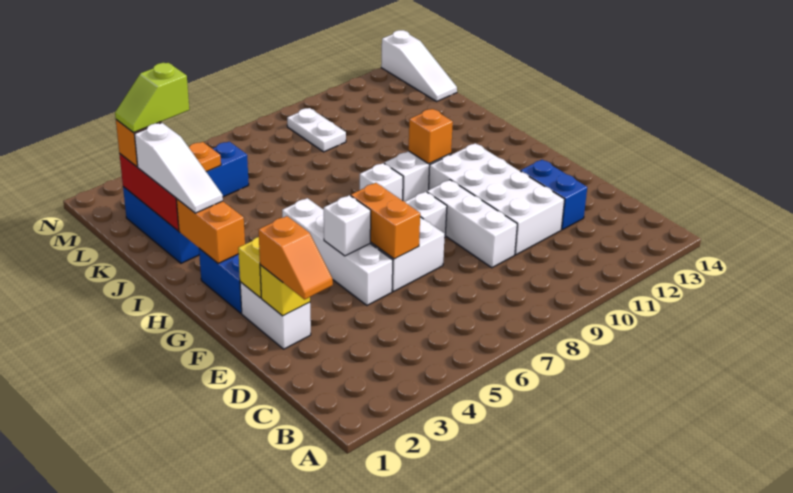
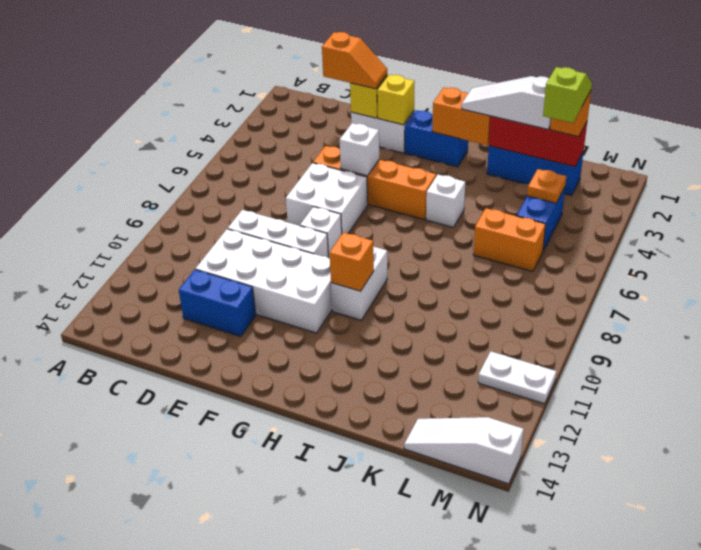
orange 1x2 slope [258,216,333,299] -> orange 1x2 slope turned to [322,32,387,89]
white 1x4 brick [282,198,393,305] -> orange 1x4 brick [313,146,436,220]
orange 1x2 brick [351,183,420,259] -> orange 1x2 brick moved to [473,208,546,271]
white 1x1 brick [360,163,403,201] -> white 1x1 brick moved to [426,175,465,227]
white 1x2 plate [287,108,346,152] -> white 1x2 plate moved to [478,351,556,404]

